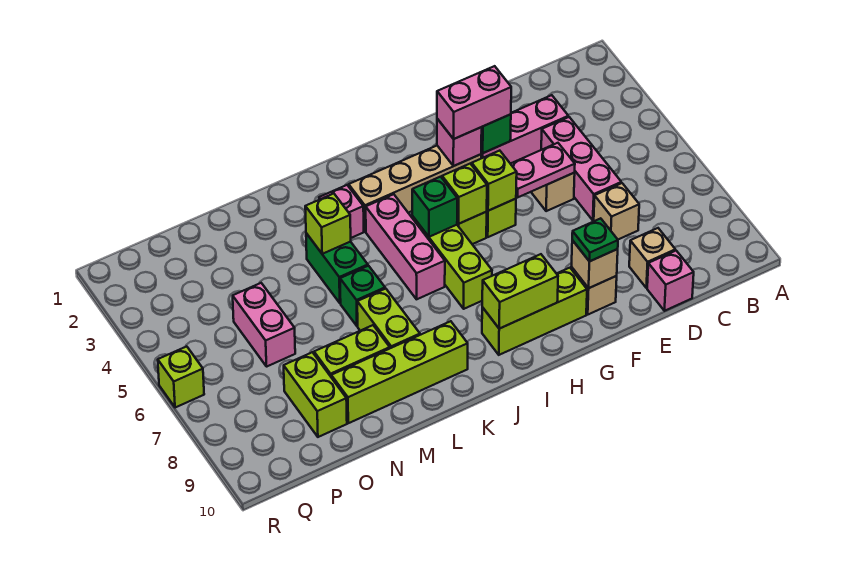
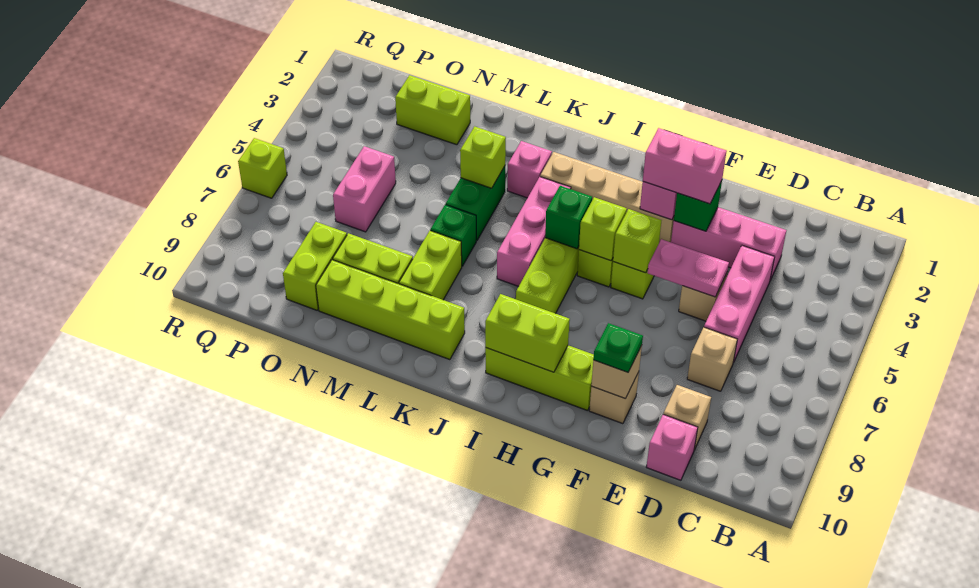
none -> lime 1x2 brick [395,75,470,145]

